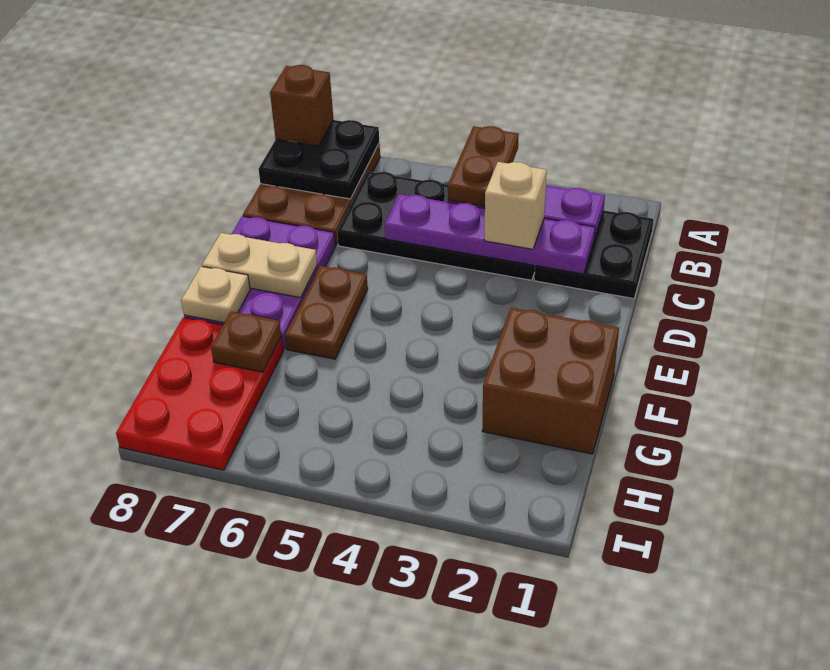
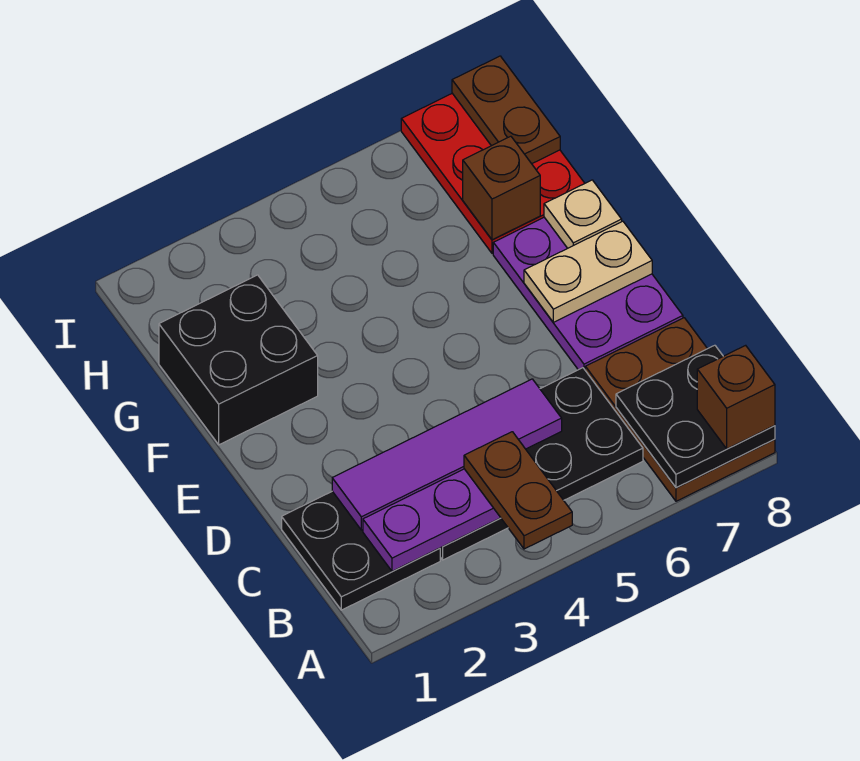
purple 1x4 plate [385,194,595,274] -> purple 1x4 tile [332,379,562,530]
tan 1x1 brick [484,162,547,249] -> none
brown 1x2 plate [285,266,368,359] -> brown 1x2 plate moved to [452,56,560,164]
brown 2x2 brick [482,308,619,454] -> black 2x2 brick [159,275,318,445]
brown 1x1 plate [211,312,281,372] -> brown 1x1 brick [463,136,540,240]

